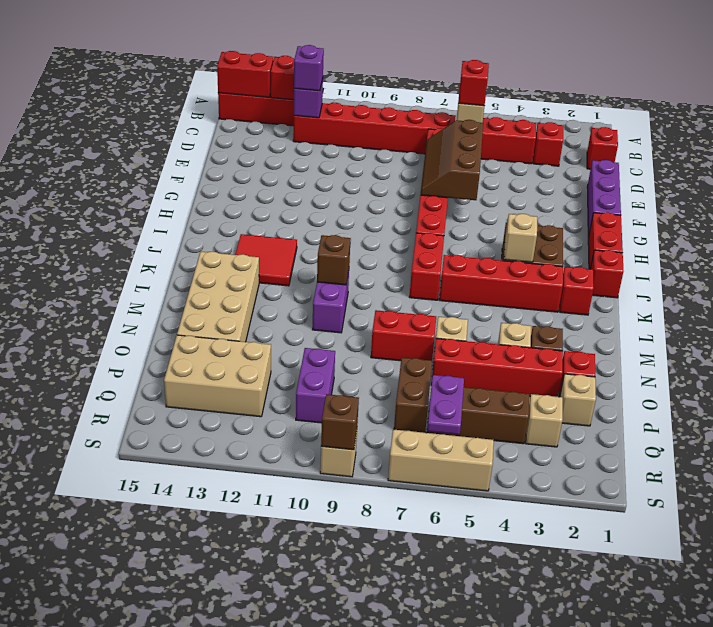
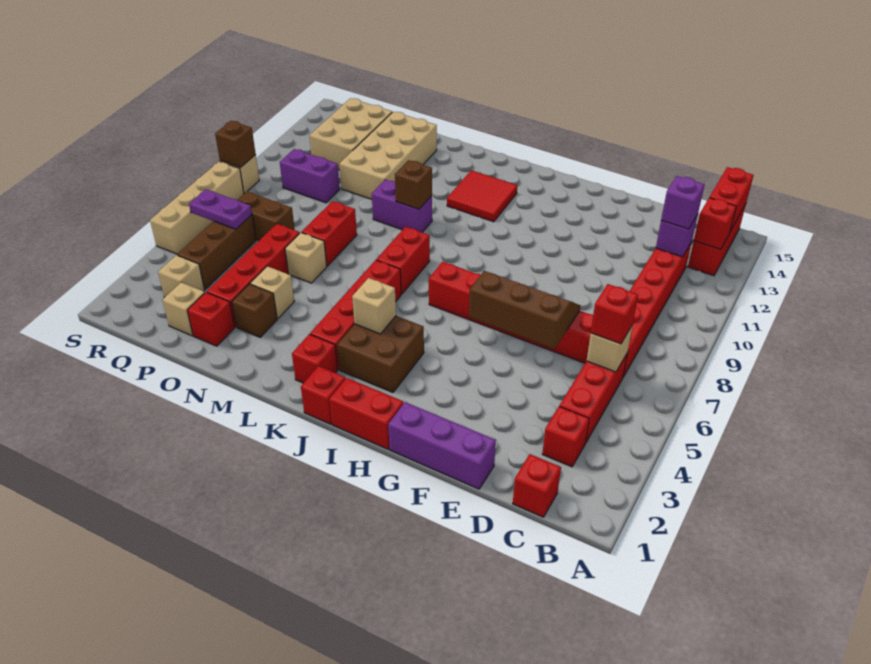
red 1x2 brick [409,233,444,300] -> red 1x2 brick turned to [376,227,430,294]
tan 2x4 brick [177,251,259,342] -> tan 2x4 brick turned to [340,112,437,200]
tan 1x3 brick [388,429,494,491] -> tan 1x4 brick [150,162,244,254]

